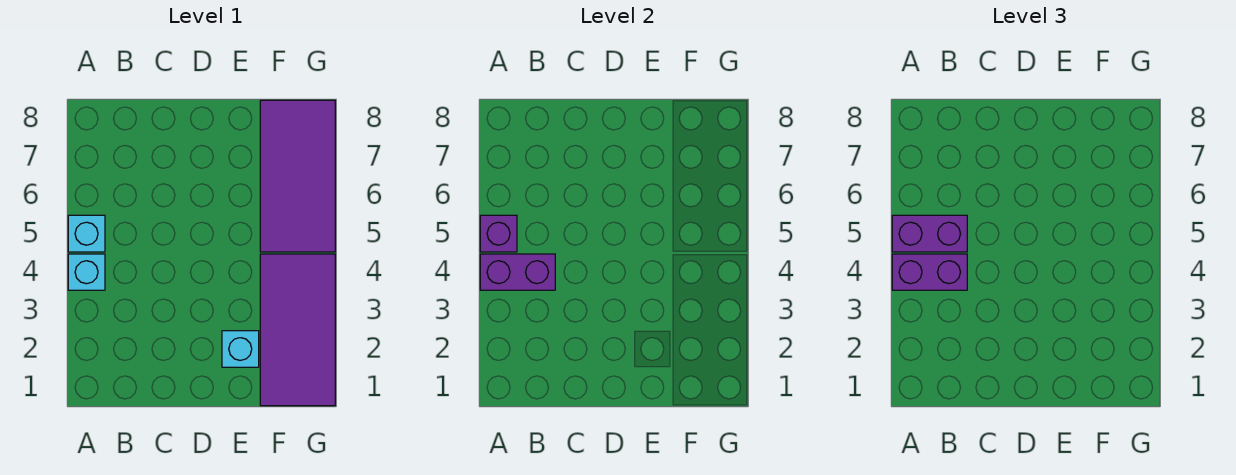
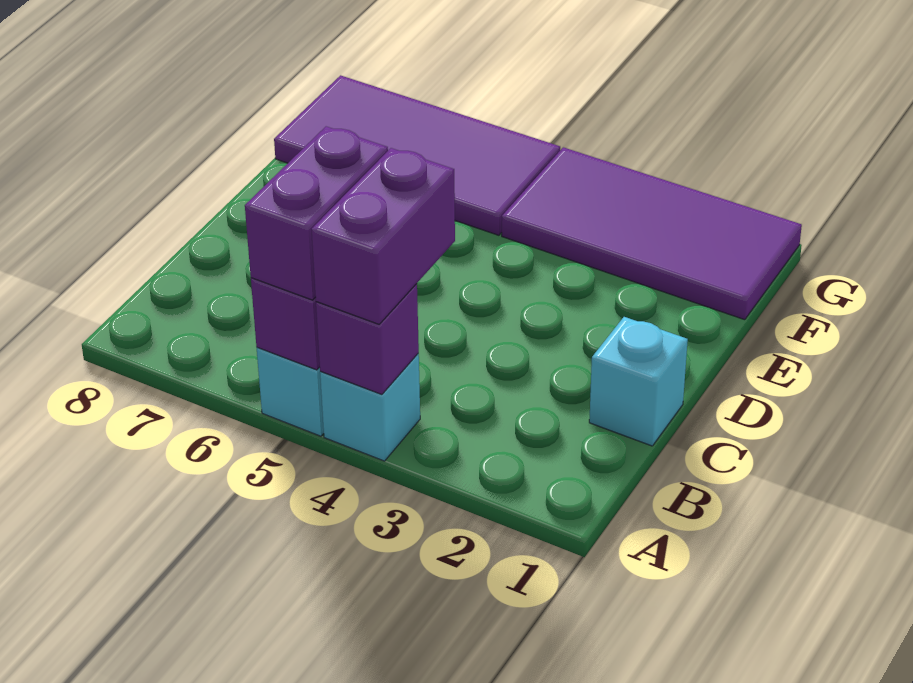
purple 1x2 brick [480,254,555,290] -> purple 1x1 brick [316,284,419,394]
cyan 1x1 brick [222,331,259,367] -> cyan 1x1 brick moved to [589,317,688,446]

